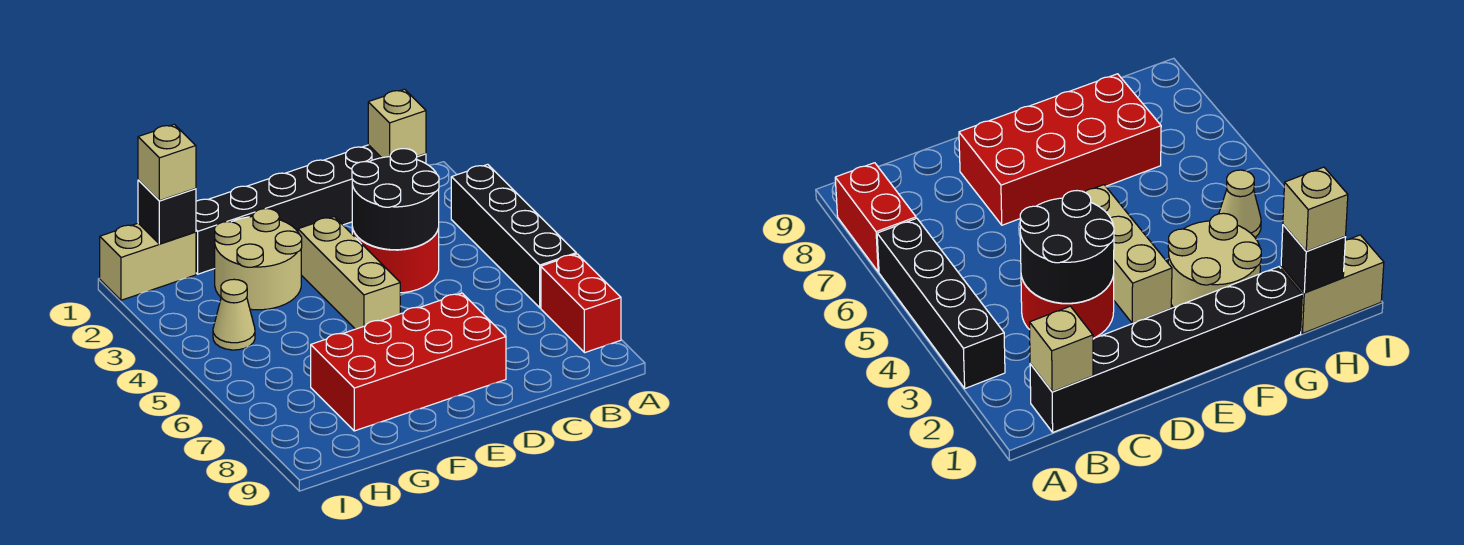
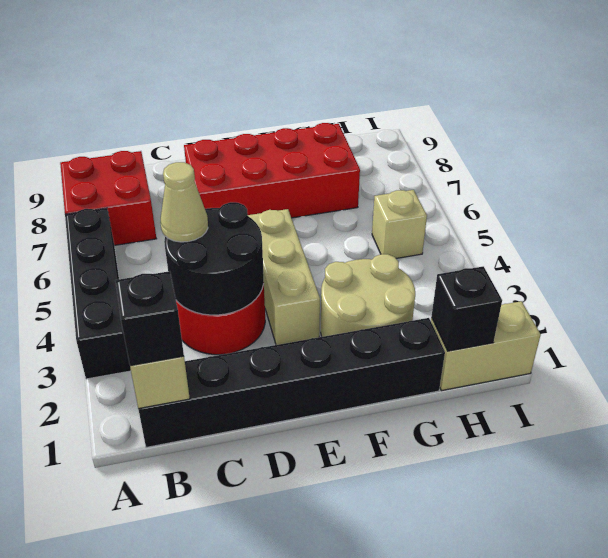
red 1x2 brick [541,254,621,353] -> red 2x2 brick [60,151,156,245]
none -> black 1x1 brick [115,271,184,366]
tan 1x1 brick [138,124,196,201] -> tan 1x1 brick moved to [372,190,427,258]
tan 1x1 cone [213,279,255,350] -> tan 1x1 cone moved to [160,162,208,242]

